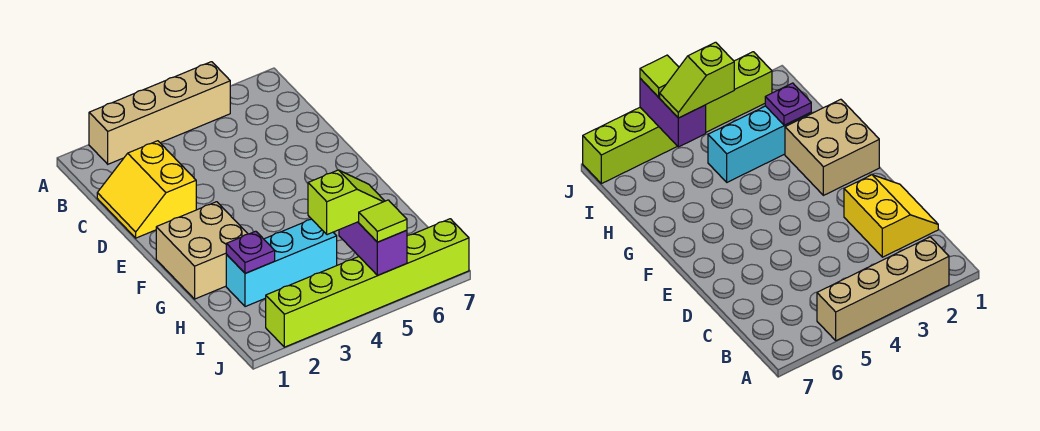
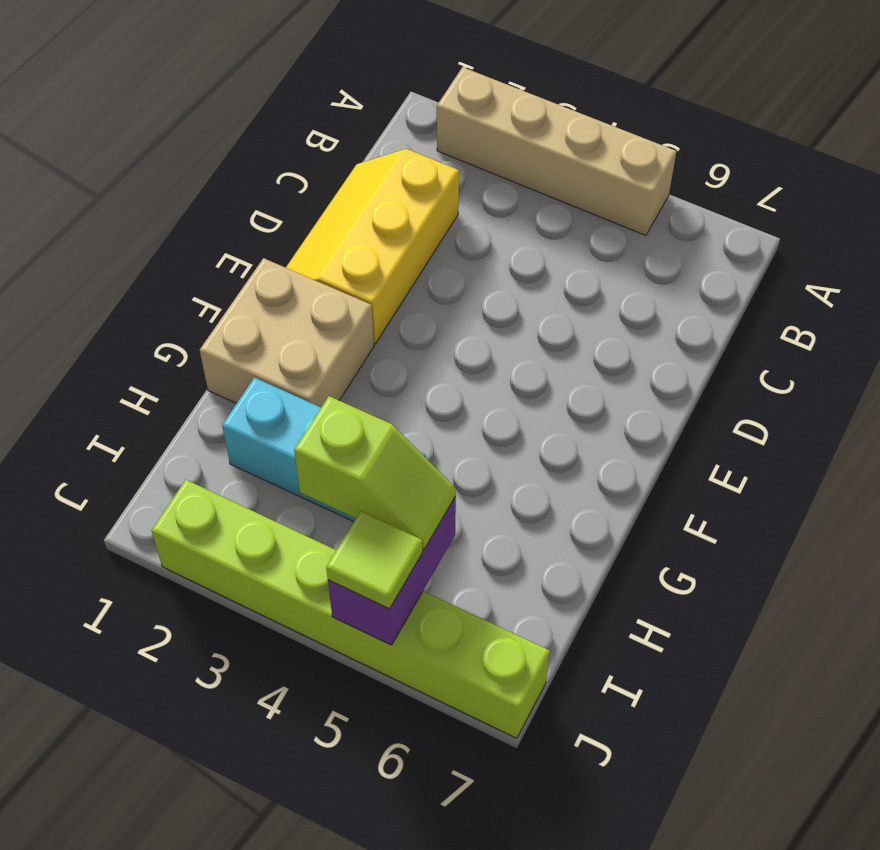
yellow 2x2 slope [97,141,196,238] -> yellow 2x3 slope [286,149,459,344]
purple 1x1 plate [226,231,275,273] -> none

